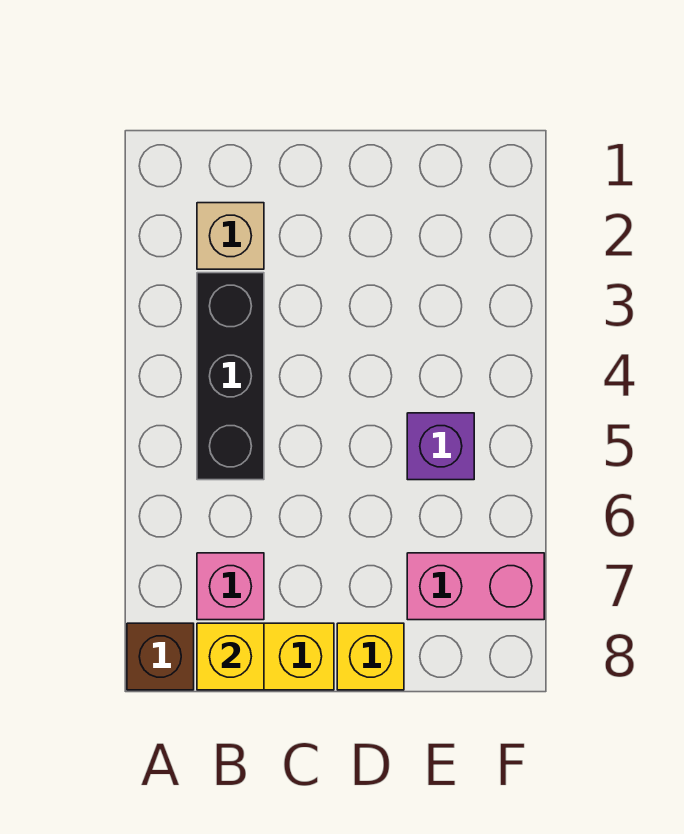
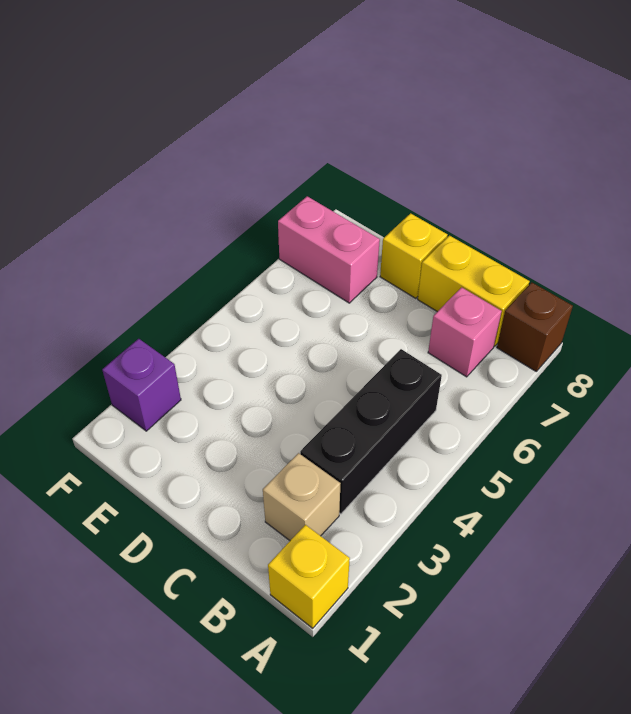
yellow 1x1 brick [197,623,264,690] -> yellow 1x1 brick moved to [268,525,350,628]
purple 1x1 brick [407,413,474,480] -> purple 1x1 brick moved to [102,339,181,431]

